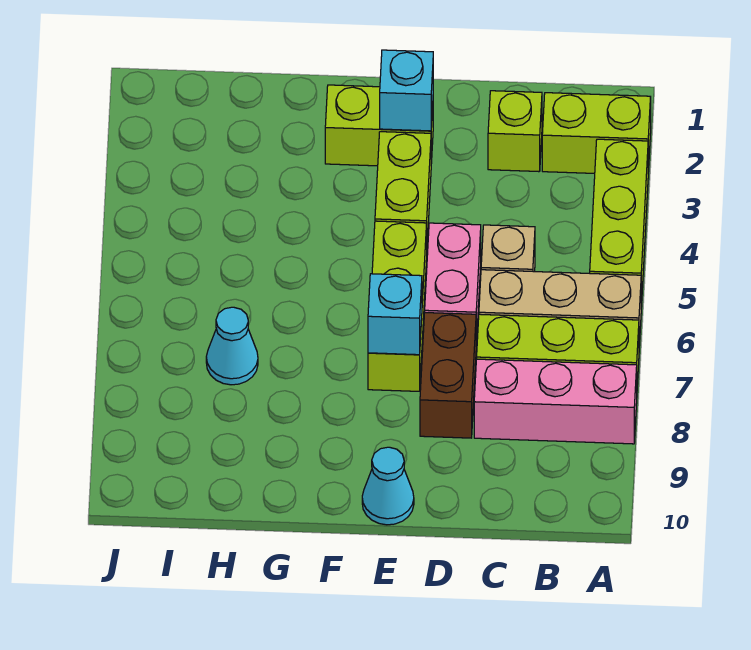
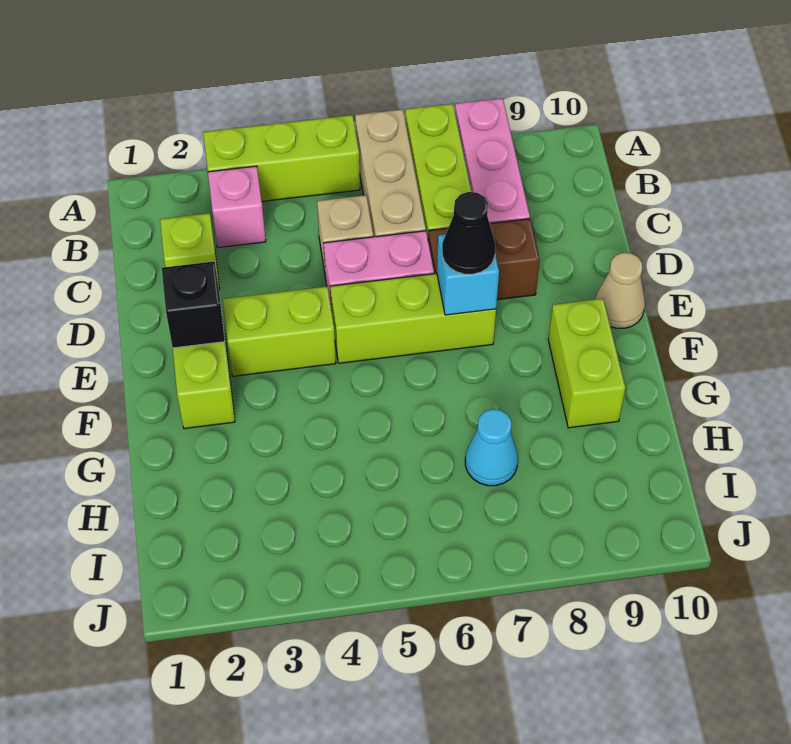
lime 1x2 brick [542,93,651,173] -> lime 1x2 brick moved to [548,299,625,428]
none -> pink 1x1 brick [208,166,266,248]
cyan 1x1 brick [380,50,433,131] -> black 1x1 brick [162,261,225,348]
none -> black 1x1 cone [442,192,495,274]
cyan 1x1 cone [362,447,414,525] -> tan 1x1 cone [595,253,645,328]

